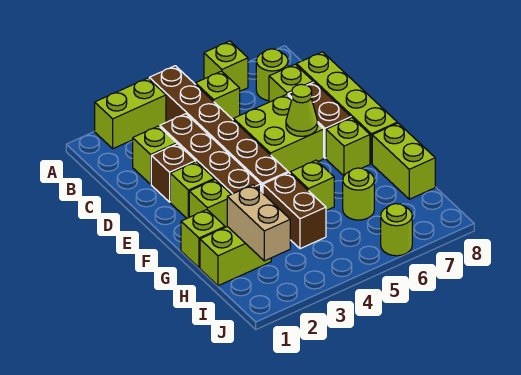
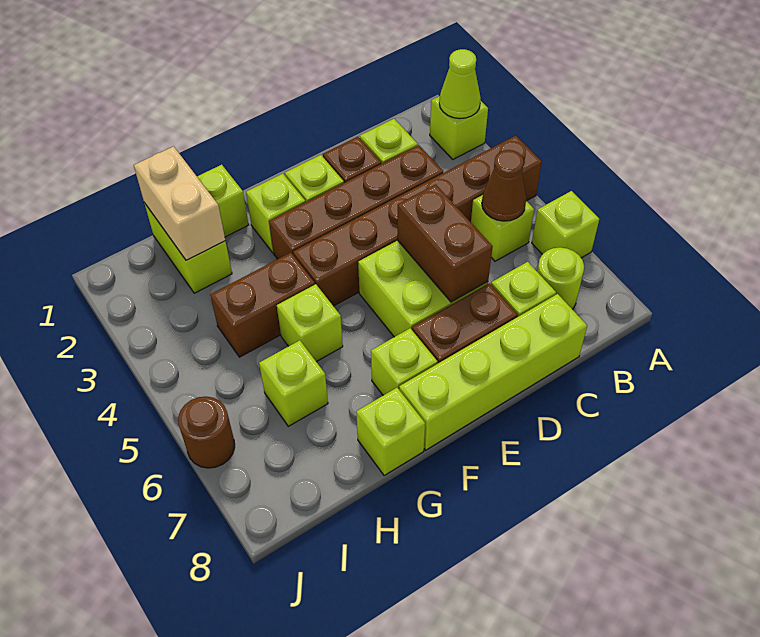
lime 1x2 brick [95,78,166,149] -> lime 1x1 brick [430,96,488,159]
none -> brown 1x1 cone [482,150,526,221]
none -> brown 1x2 brick [397,184,493,302]
lime 1x1 cone [286,84,318,136] -> lime 1x1 cone moved to [439,49,481,119]
lime 1x2 brick [372,123,435,199] -> lime 1x1 brick [356,388,425,476]
tan 1x2 brick [227,185,290,261] -> tan 1x2 brick turned to [134,146,225,260]
lime 1x1 round brick [343,168,374,220] -> lime 1x1 brick [259,340,328,426]
lime 1x1 round brick [381,204,412,256] -> brown 1x1 round brick [178,396,235,468]

